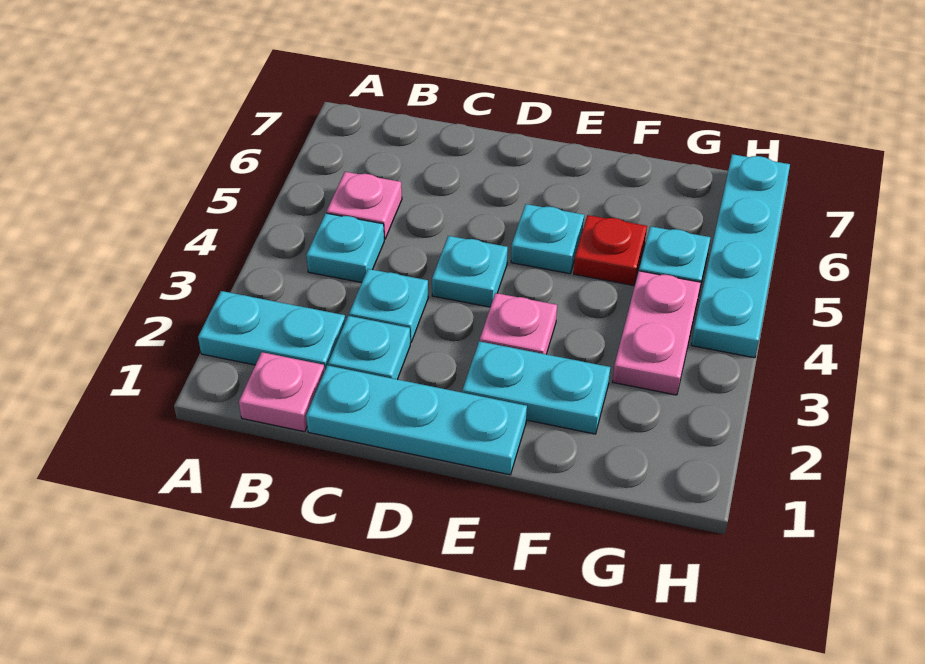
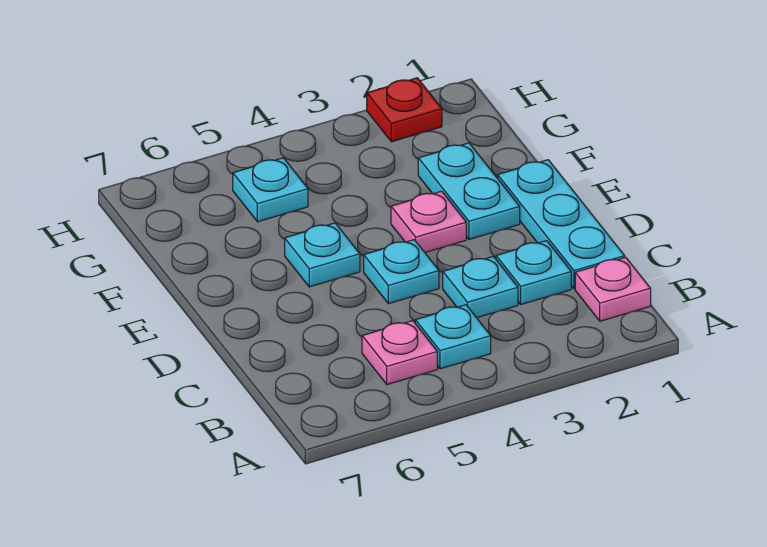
cyan 1x2 plate [198,291,345,370] -> none
red 1x1 plate [574,215,647,285] -> red 1x1 plate moved to [367,78,442,142]
pink 1x2 plate [613,271,701,395] -> none
cyan 1x4 plate [691,154,790,358] -> none

